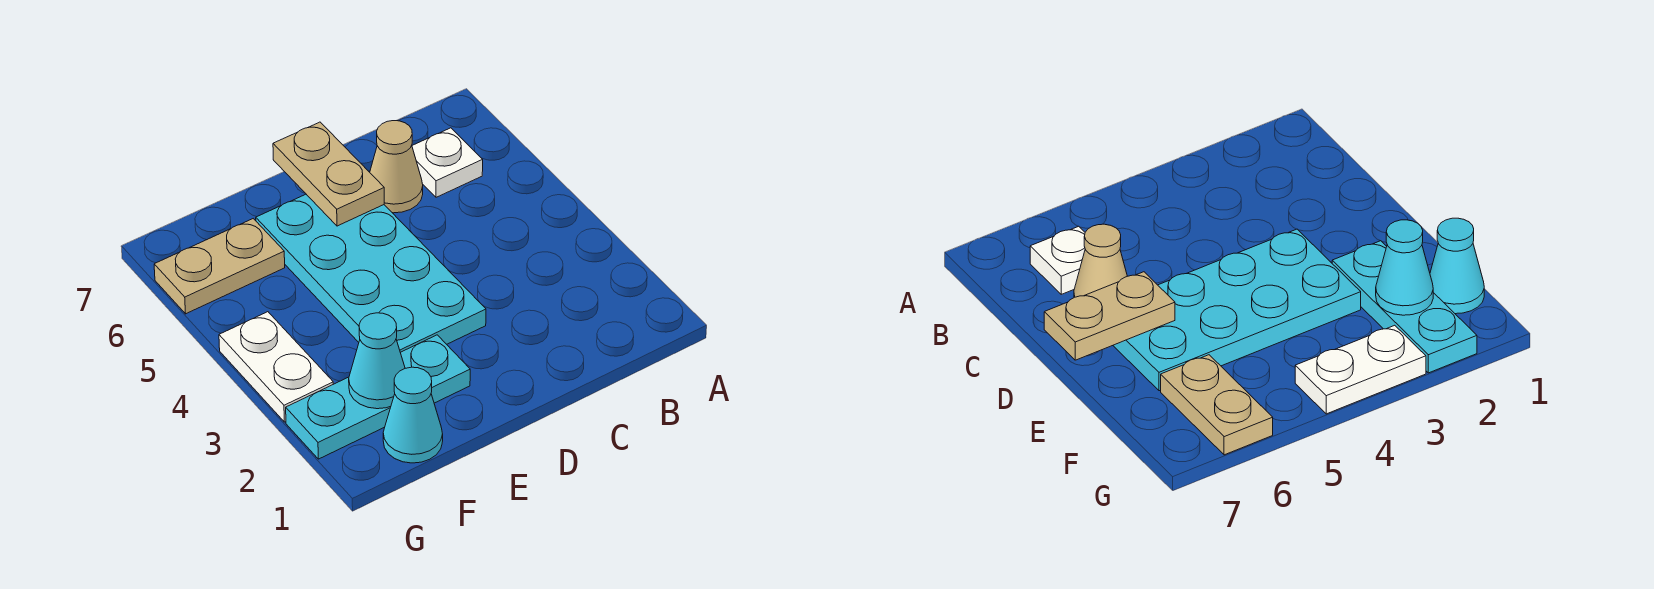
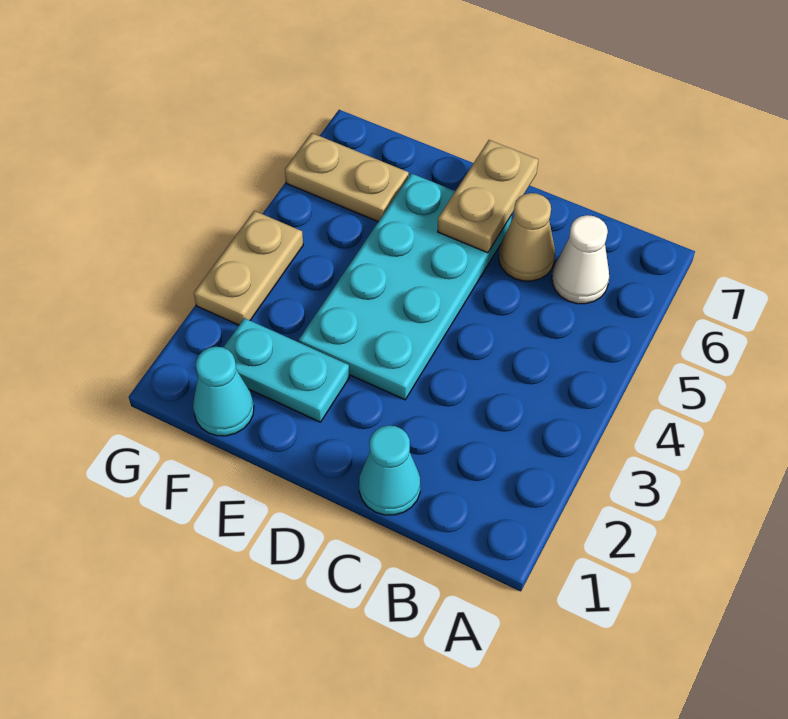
white 1x1 plate [412,128,483,197] -> white 1x1 cone [552,215,609,304]
cyan 1x3 plate [286,335,470,459] -> cyan 1x2 plate [223,318,349,422]
cyan 1x1 cone [349,313,405,409] -> cyan 1x1 cone moved to [359,426,420,515]
white 1x2 plate [219,312,333,422] -> tan 1x2 plate [194,211,303,325]

